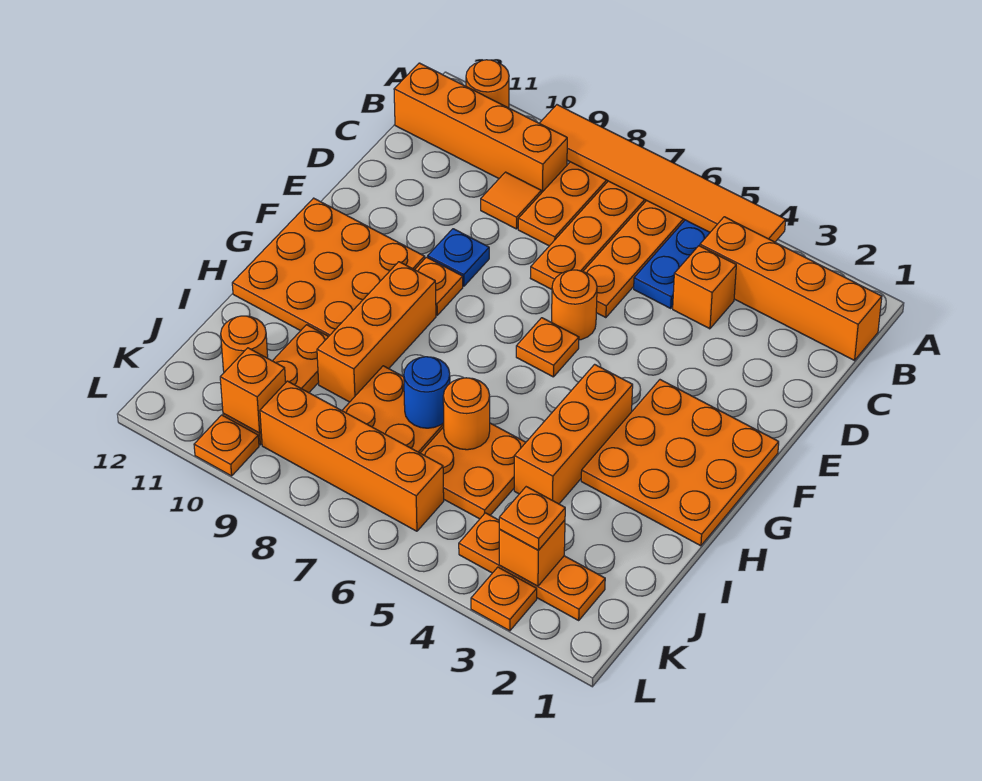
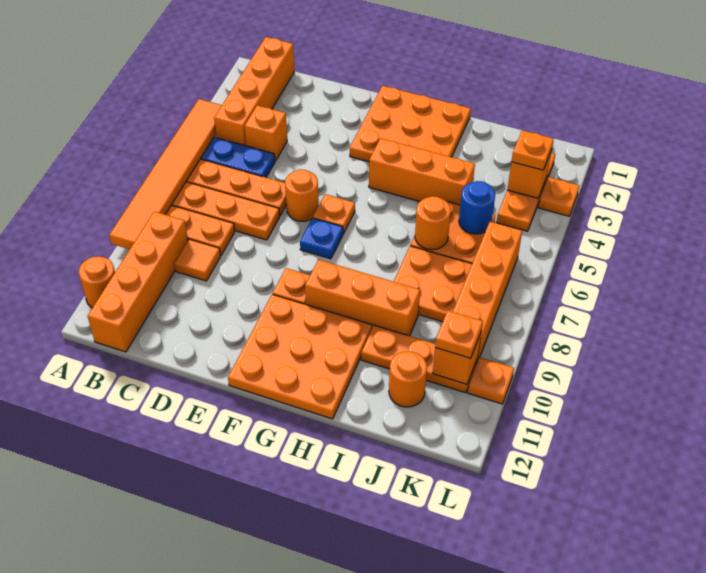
blue 1x1 plate [428,229,489,286] -> blue 1x1 plate moved to [300,218,343,259]
blue 1x1 round brick [403,357,450,428] -> blue 1x1 round brick moved to [459,181,495,234]
none -> orange 1x1 plate [435,311,483,358]

